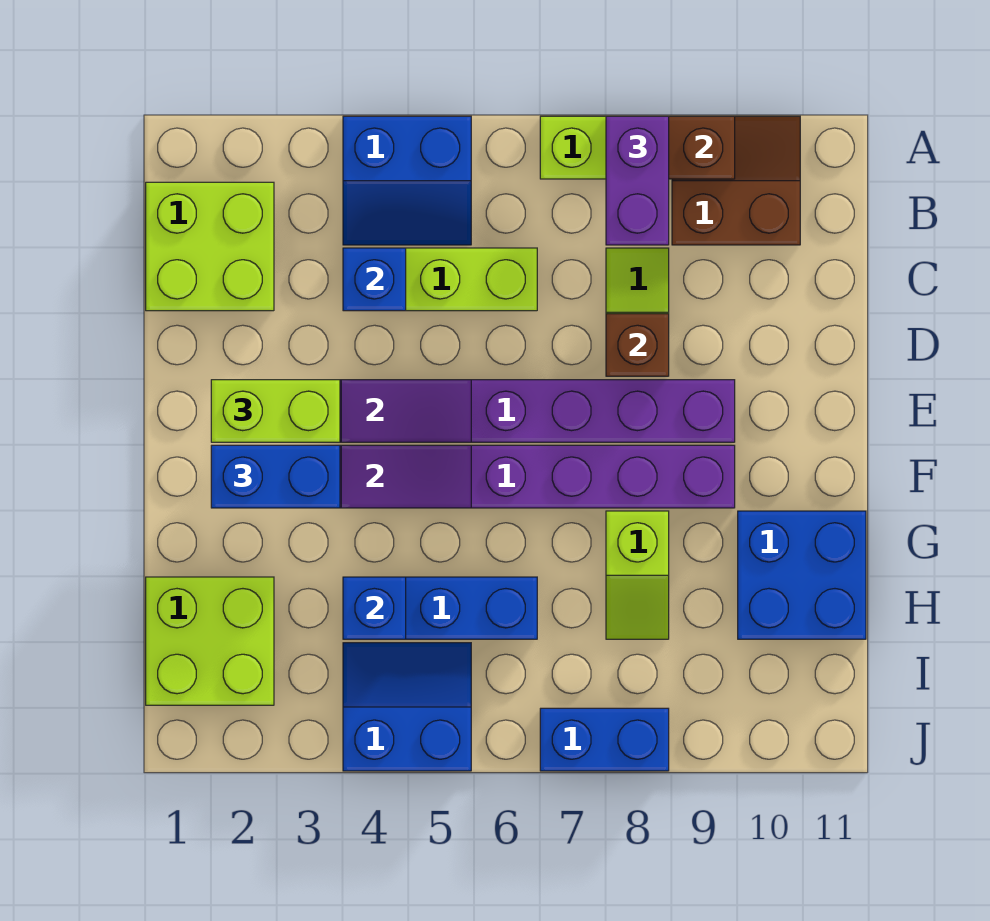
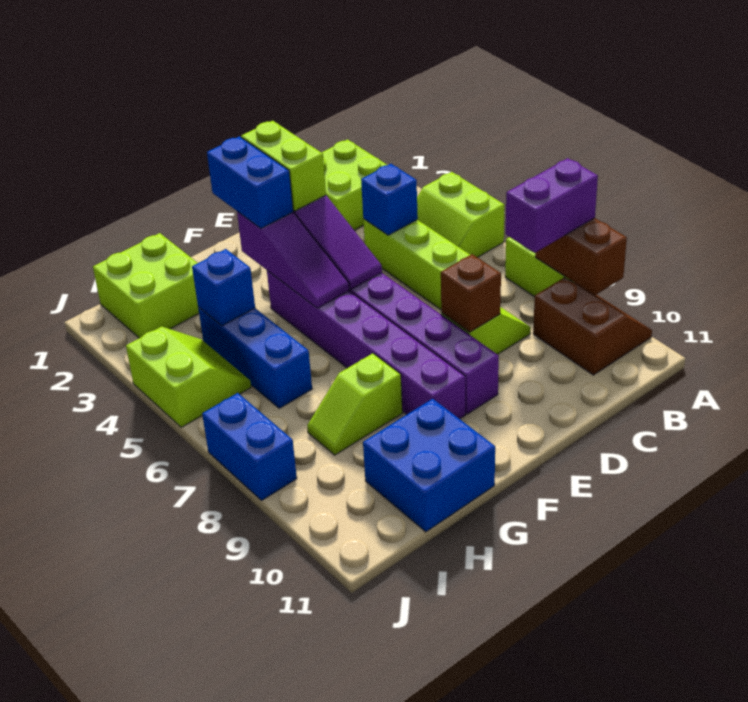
blue 2x2 slope [343,116,471,245] -> lime 2x2 slope [417,172,504,257]
blue 2x2 slope [343,643,471,771] -> lime 2x2 slope [126,326,251,427]

